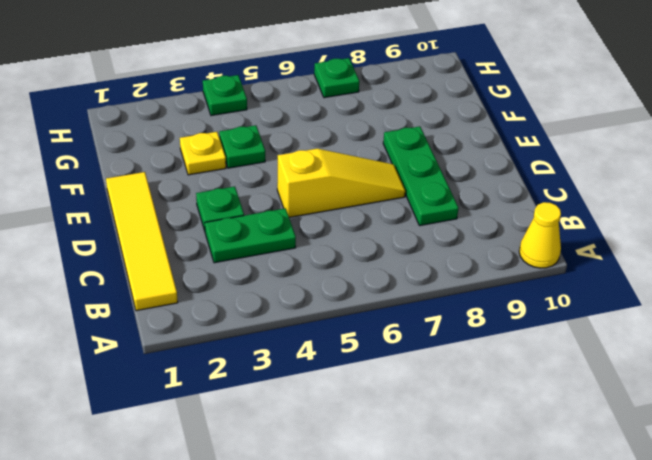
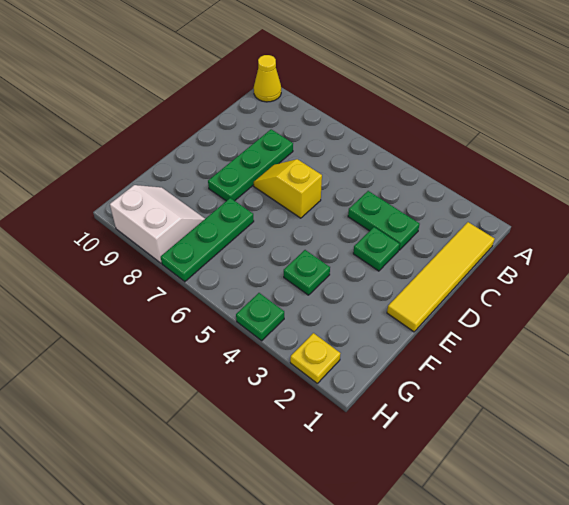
yellow 1x3 slope [277,149,405,217] -> yellow 1x2 slope [254,159,322,218]
yellow 1x1 plate [180,132,226,175] -> yellow 1x1 plate moved to [290,333,341,383]
none -> white 2x2 slope [110,185,205,263]
green 1x1 plate [314,58,359,98] -> green 1x3 plate [161,198,254,282]

